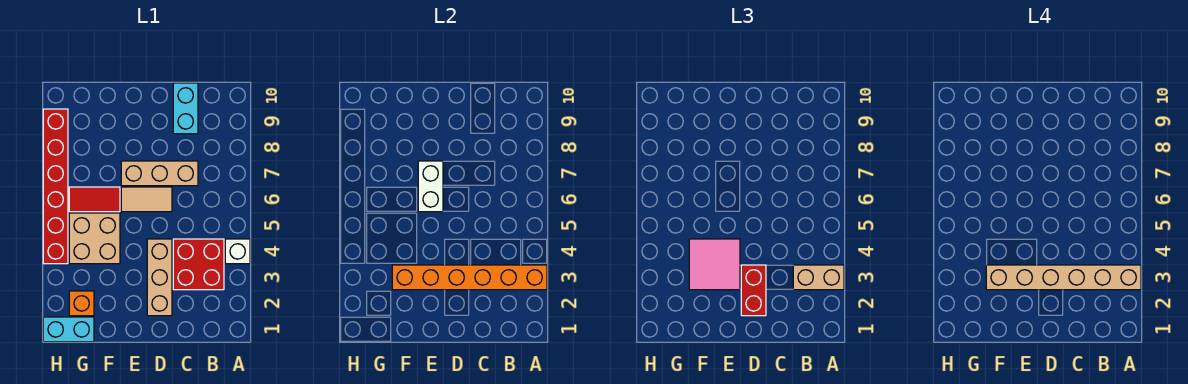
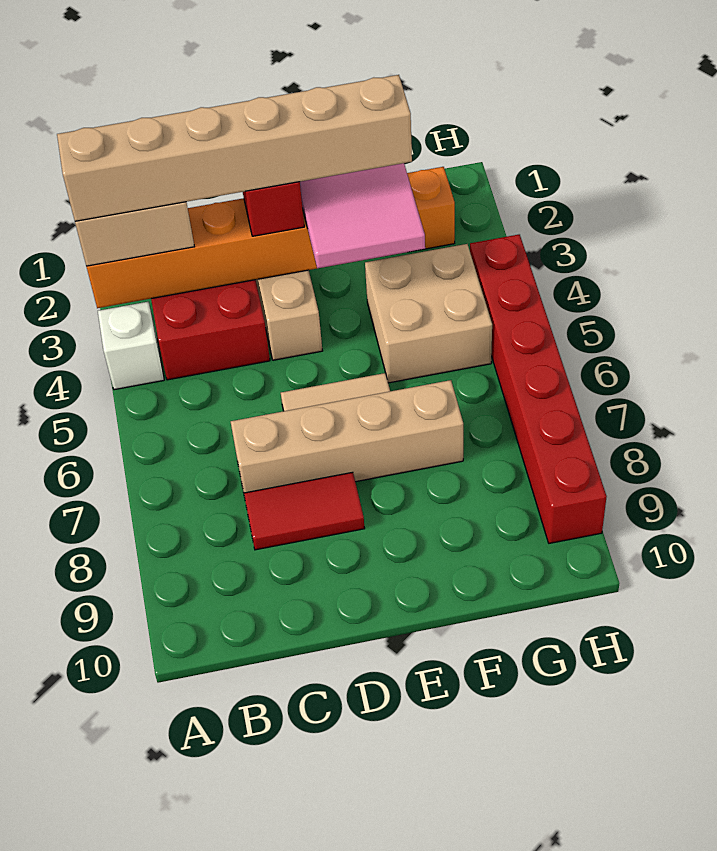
tan 1x3 brick [121,161,198,186] -> tan 1x4 brick [231,380,463,493]
cyan 1x2 brick [173,83,198,134] -> none
white 1x2 brick [418,161,443,212] -> none
red 1x2 tile [69,187,120,212] -> red 1x2 tile moved to [244,472,365,550]
cyan 1x2 brick [43,317,94,342] -> none

